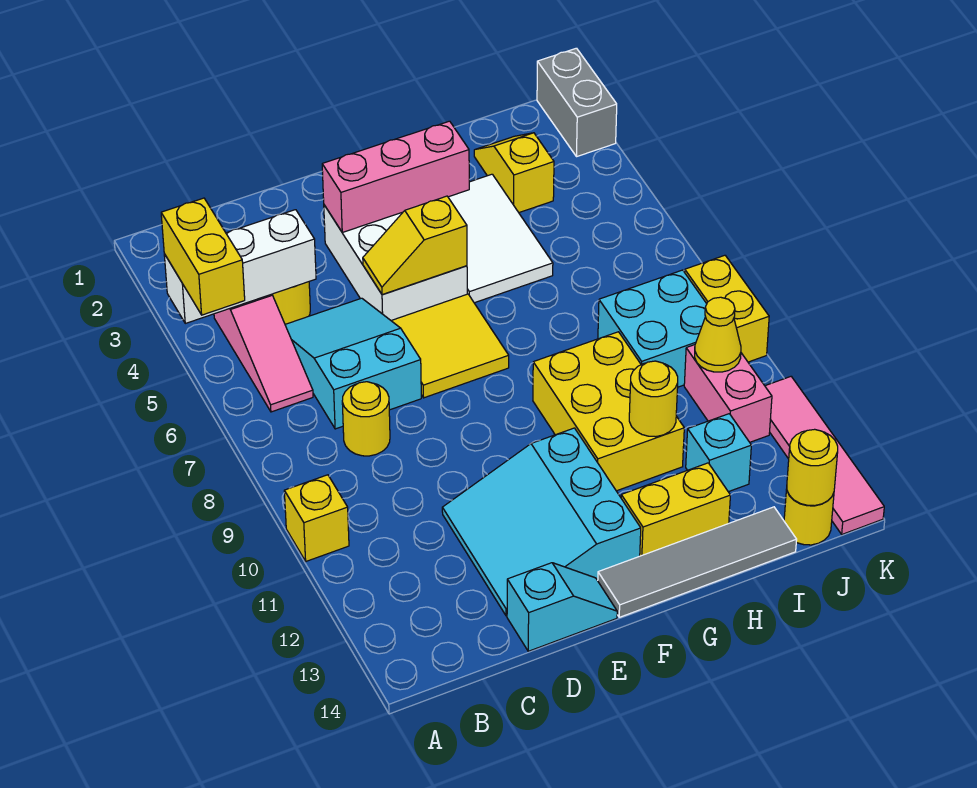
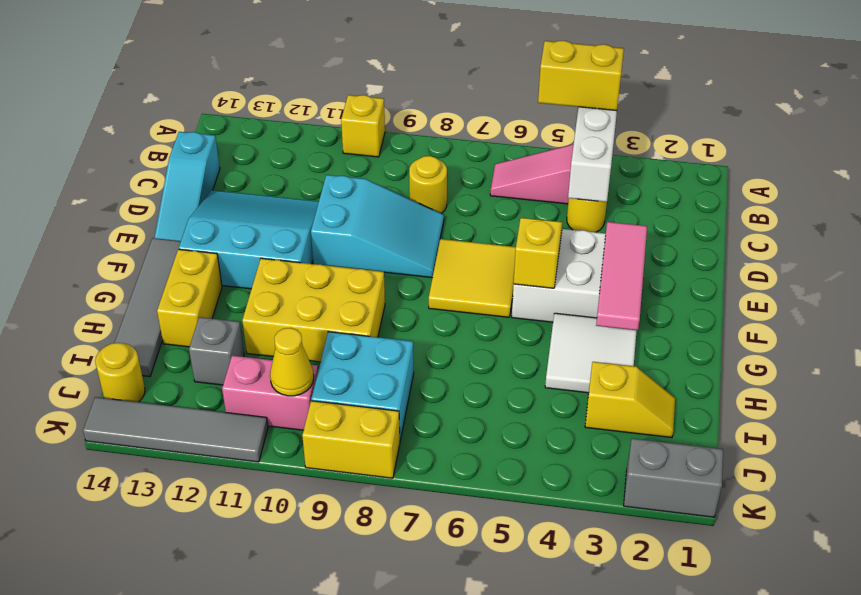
cyan 2x3 slope [285,298,421,429] -> cyan 2x3 slope moved to [311,175,444,278]
cyan 1x2 slope [507,563,617,651] -> cyan 1x3 slope [154,132,220,241]
pink 1x3 brick [322,121,469,232] -> pink 1x3 tile [596,222,647,330]
white 2x3 tile [448,174,553,303] -> white 2x2 tile [545,313,637,393]
yellow 1x1 round brick [629,361,678,437] -> none
cyan 1x1 brick [686,414,751,492] -> grey 1x1 brick [189,317,244,385]
yellow 1x1 round brick [787,429,838,506] -> none
pink 1x4 tile [765,377,884,534] -> grey 1x4 tile [83,397,268,462]

